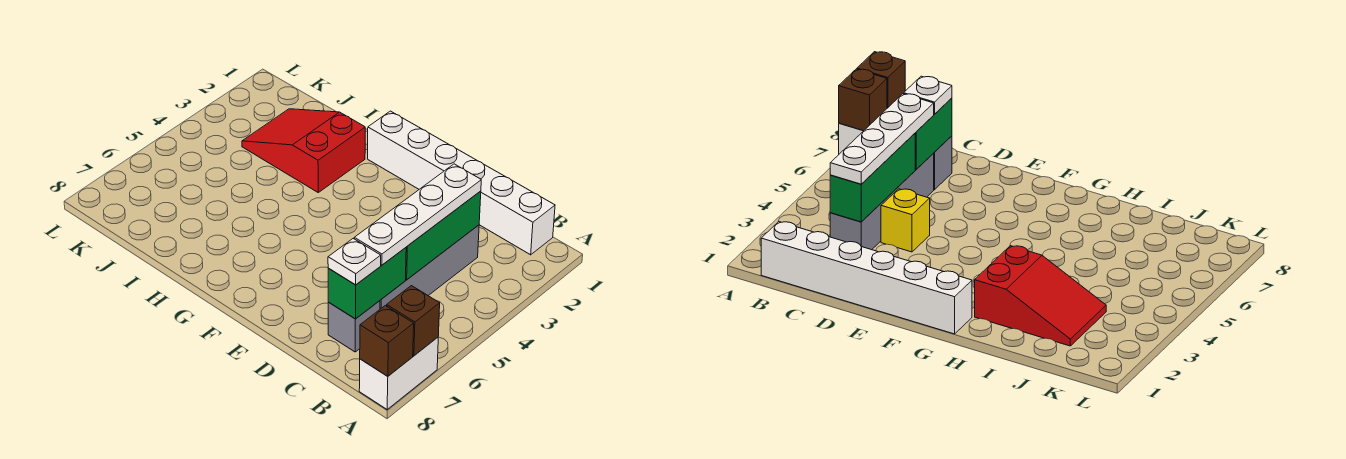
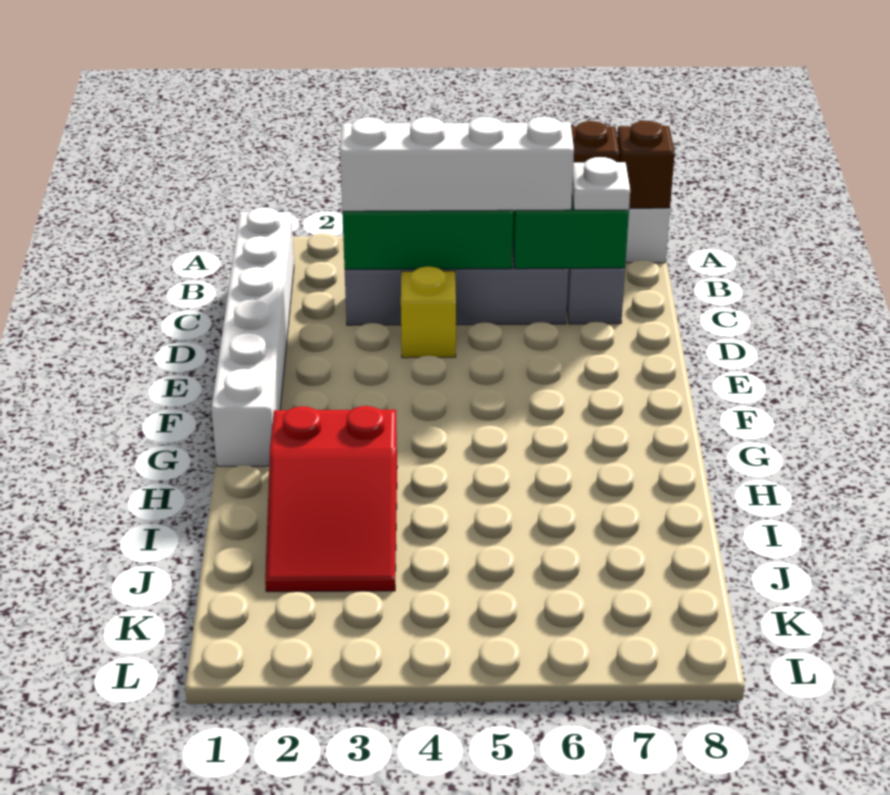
white 1x4 plate [354,164,481,265] -> white 1x4 brick [340,117,574,211]

